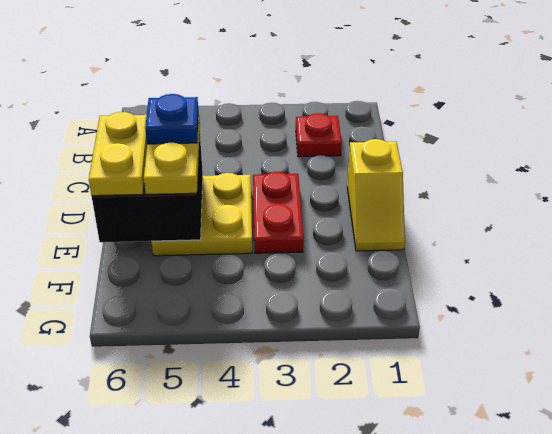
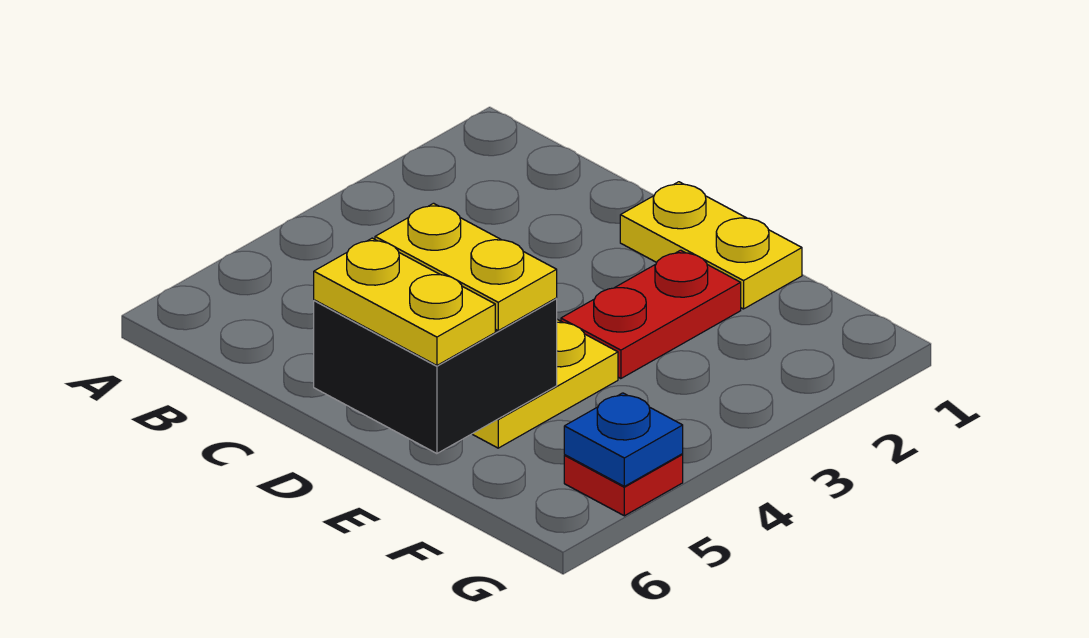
red 1x1 plate [296,113,342,157] -> red 1x1 plate moved to [564,454,683,516]
yellow 1x2 slope [347,139,405,251] -> yellow 1x2 plate [620,182,802,309]
red 1x2 plate [253,172,303,253] -> red 1x2 plate turned to [561,250,741,379]
blue 1x1 plate [145,94,199,144] -> blue 1x1 plate moved to [564,393,683,486]

